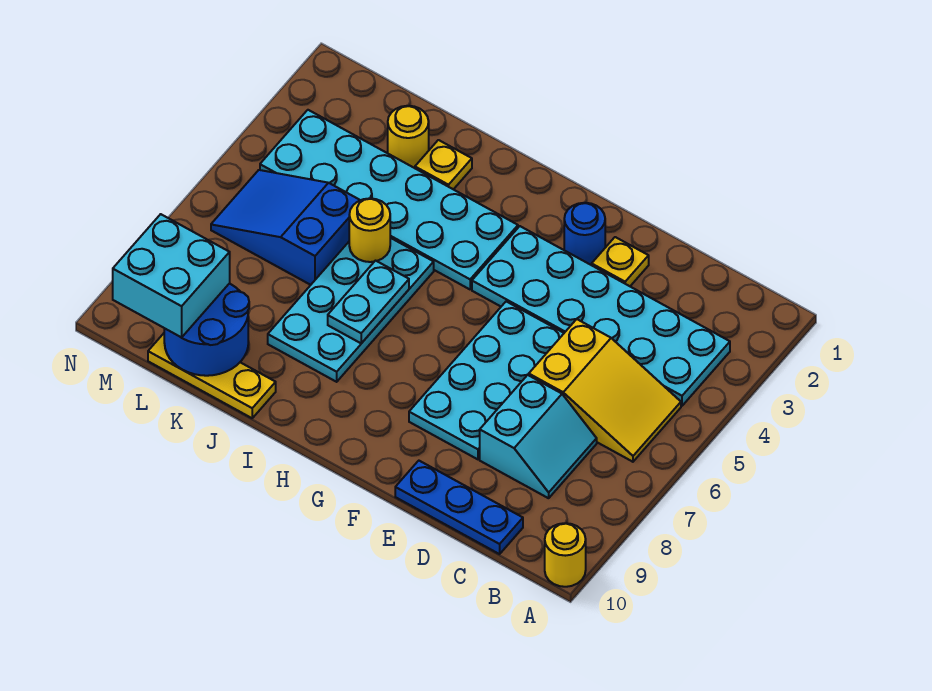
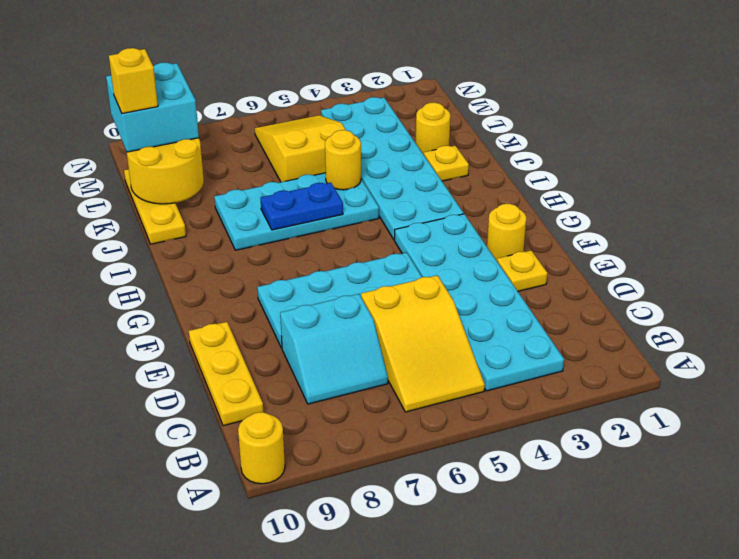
blue 1x3 plate [395,461,523,554] -> yellow 1x3 plate [189,322,263,426]
blue 1x1 round brick [564,203,605,265] -> yellow 1x1 round brick [487,204,526,261]
cyan 1x2 plate [328,261,409,343] -> blue 1x2 plate [260,183,343,230]
blue 2x3 slope [211,170,360,285] -> yellow 2x3 slope [255,115,346,182]
blue 2x2 round brick [164,283,249,376] -> yellow 2x2 round brick [127,138,204,204]
none -> yellow 1x1 brick [109,48,158,114]

